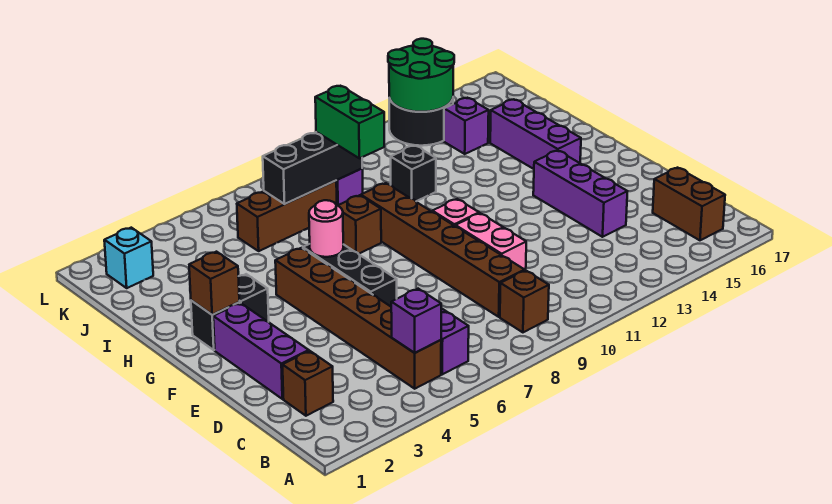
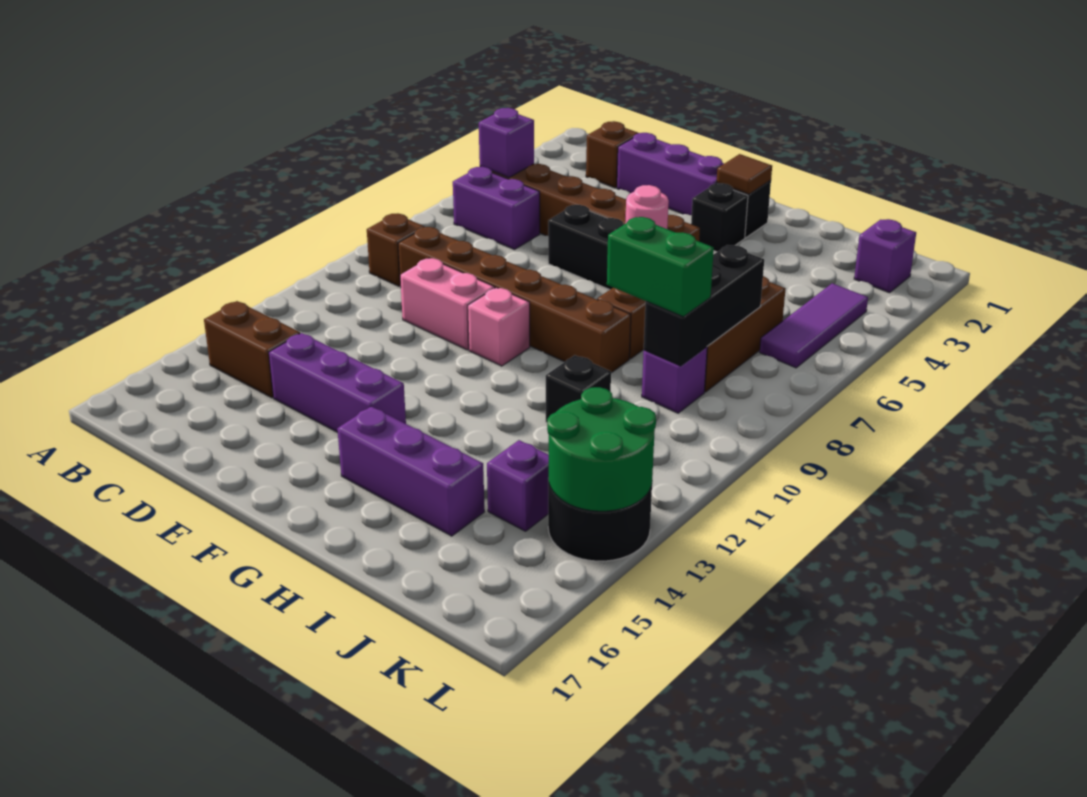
brown 1x2 brick [653,168,725,240] -> brown 1x2 brick moved to [204,301,300,398]
brown 1x1 brick [189,252,239,315] -> brown 1x1 tile [717,154,772,194]
cyan 1x1 brick [104,228,153,288] -> purple 1x1 brick [854,219,916,293]
none -> purple 1x3 tile [760,283,868,368]

